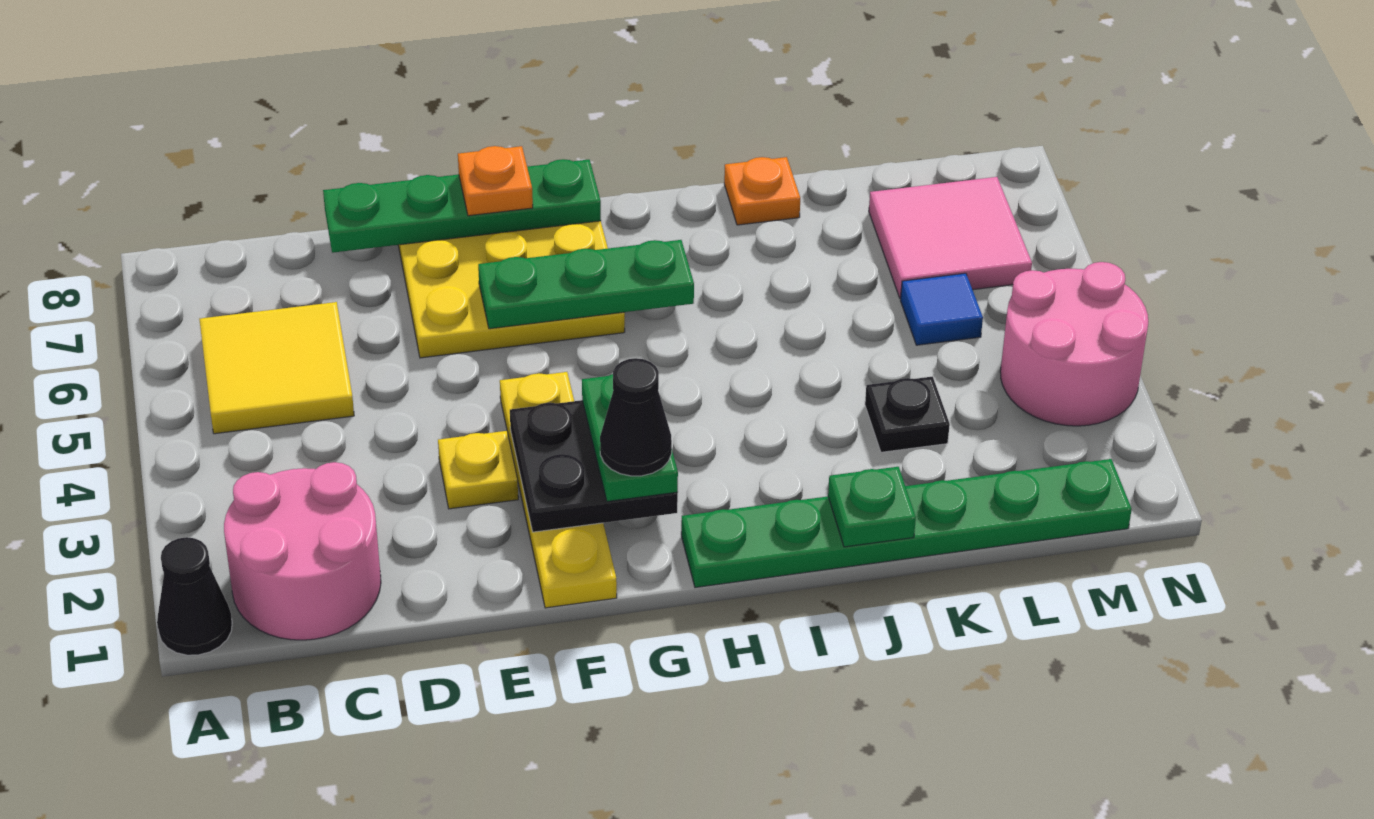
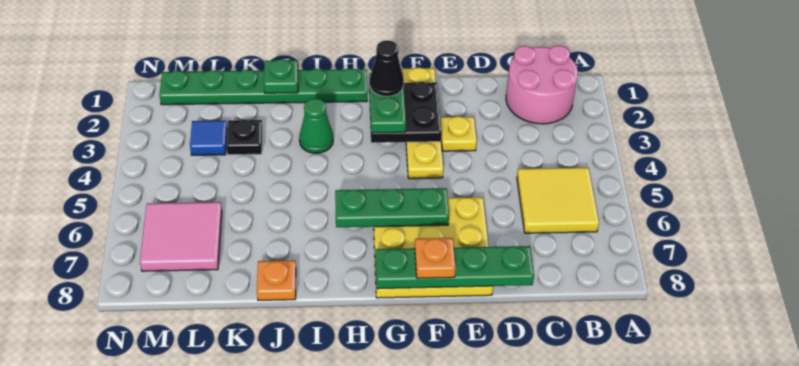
black 1x1 cone [157,537,232,655] -> none
none -> green 1x1 cone [299,98,333,153]
blue 1x1 tile [901,273,983,345] -> blue 1x1 tile moved to [190,121,227,155]
pink 2x2 round brick [1000,262,1148,426] -> none

